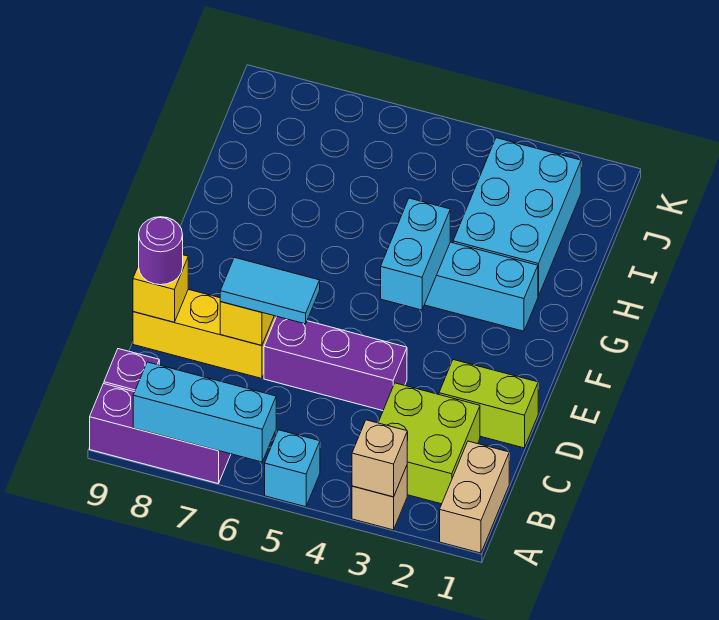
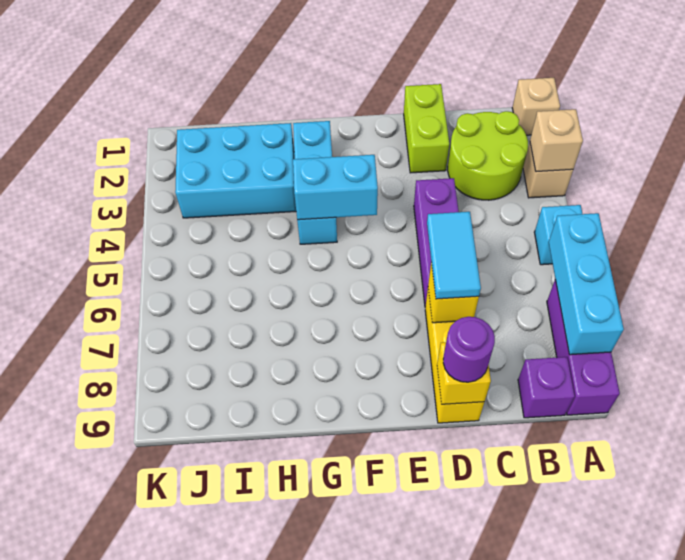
tan 1x2 brick [440,441,509,553] -> tan 1x1 brick [512,78,560,135]
lime 2x2 brick [378,383,480,504] -> lime 2x2 round brick [448,111,528,200]

